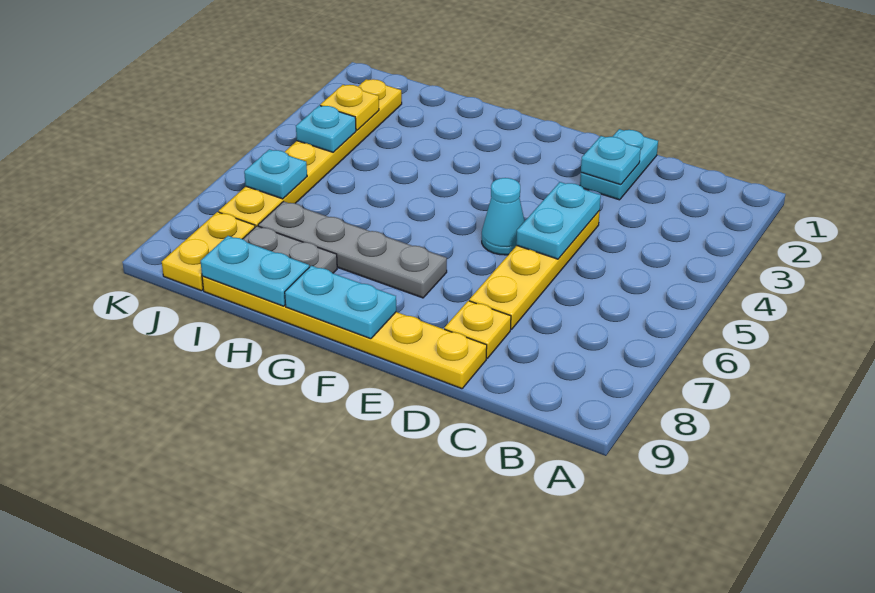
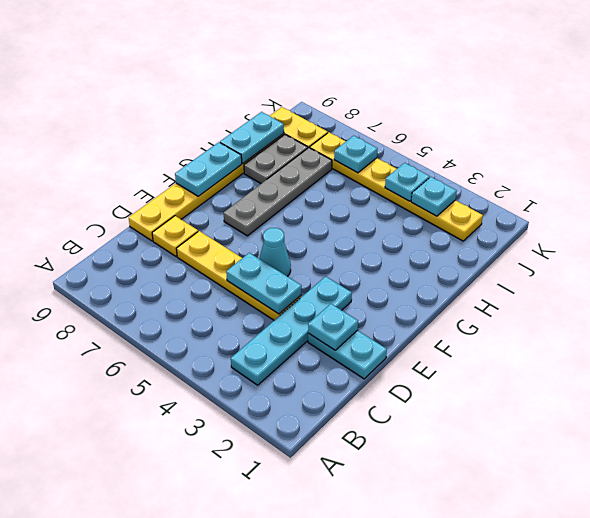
none -> cyan 1x4 plate [231,276,352,385]
yellow 1x1 plate [320,85,379,130] -> cyan 1x1 plate [411,177,457,216]

